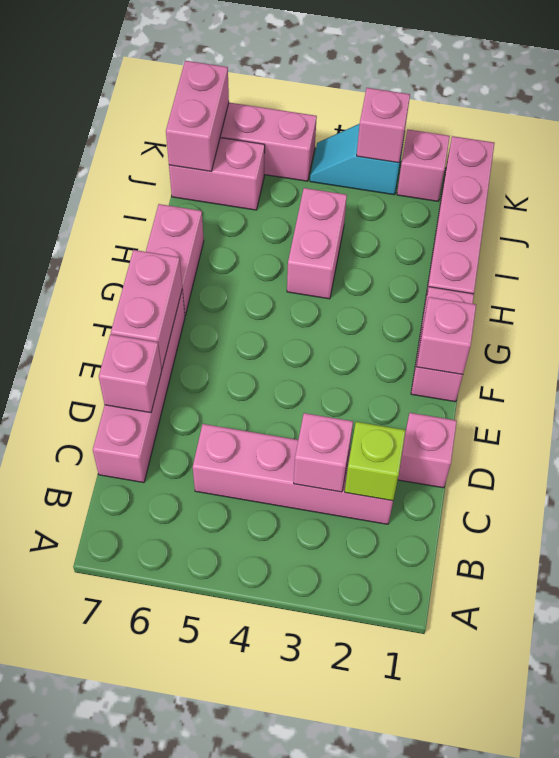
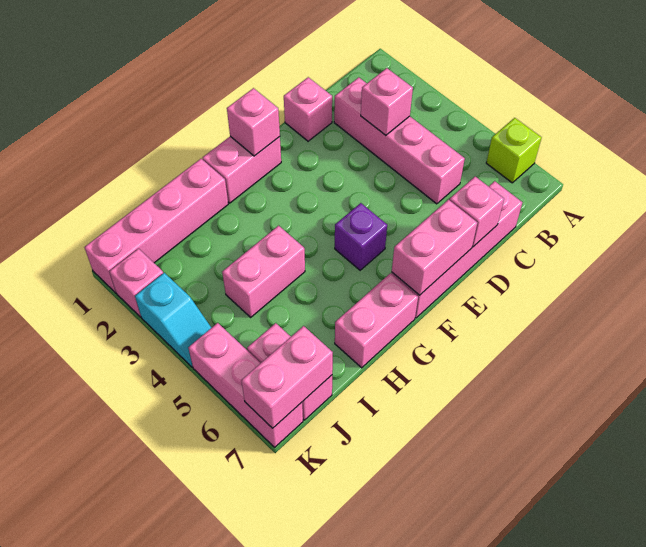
lime 1x1 brick [345,422,406,501] -> lime 1x1 brick moved to [486,118,542,183]
none -> purple 1x1 brick [335,203,387,270]
pink 1x1 brick [357,88,410,163] -> none

